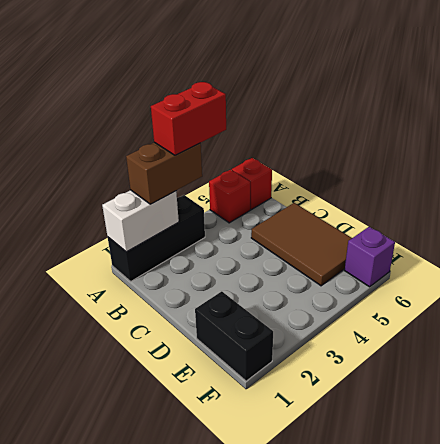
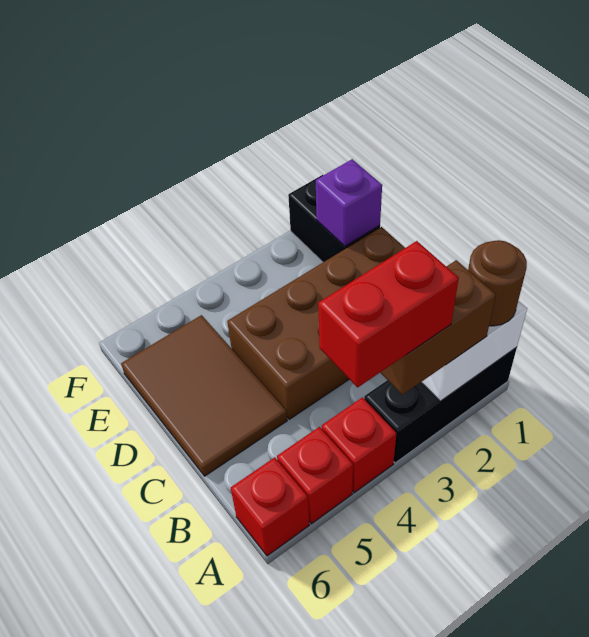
none -> brown 1x1 round brick [468,240,527,326]
none -> red 1x1 brick [322,397,396,493]
none -> brown 2x4 brick [227,227,405,419]
purple 1x1 brick [345,227,395,287] -> purple 1x1 brick moved to [316,159,382,246]

